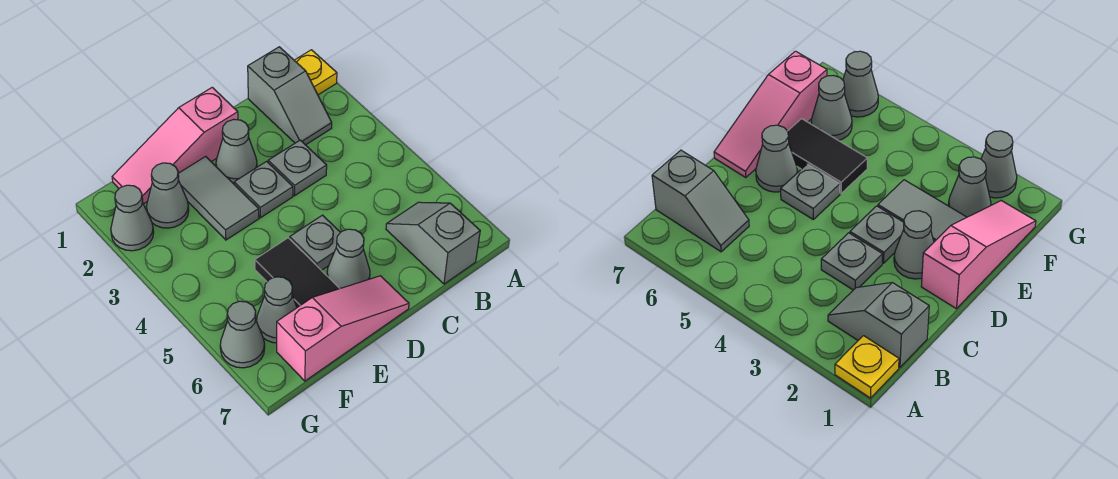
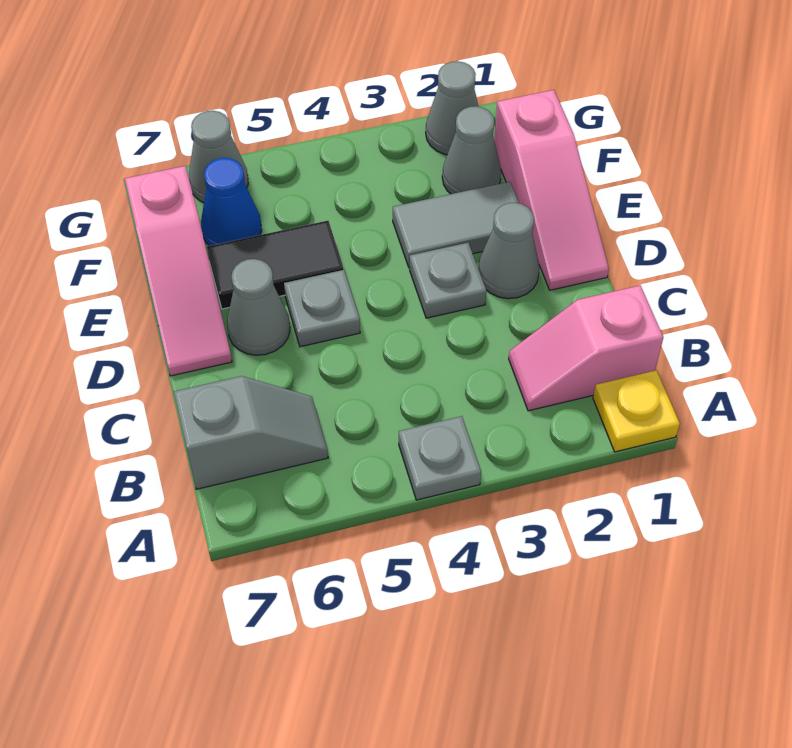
grey 1x2 slope [248,47,332,145] -> pink 1x2 slope [509,286,663,411]
grey 1x1 plate [268,140,327,196] -> grey 1x1 plate moved to [399,416,481,500]
pink 1x3 slope [112,87,238,204] -> pink 1x3 slope turned to [494,90,609,290]
grey 1x1 cone [257,277,297,343] -> blue 1x1 cone [201,158,262,246]

